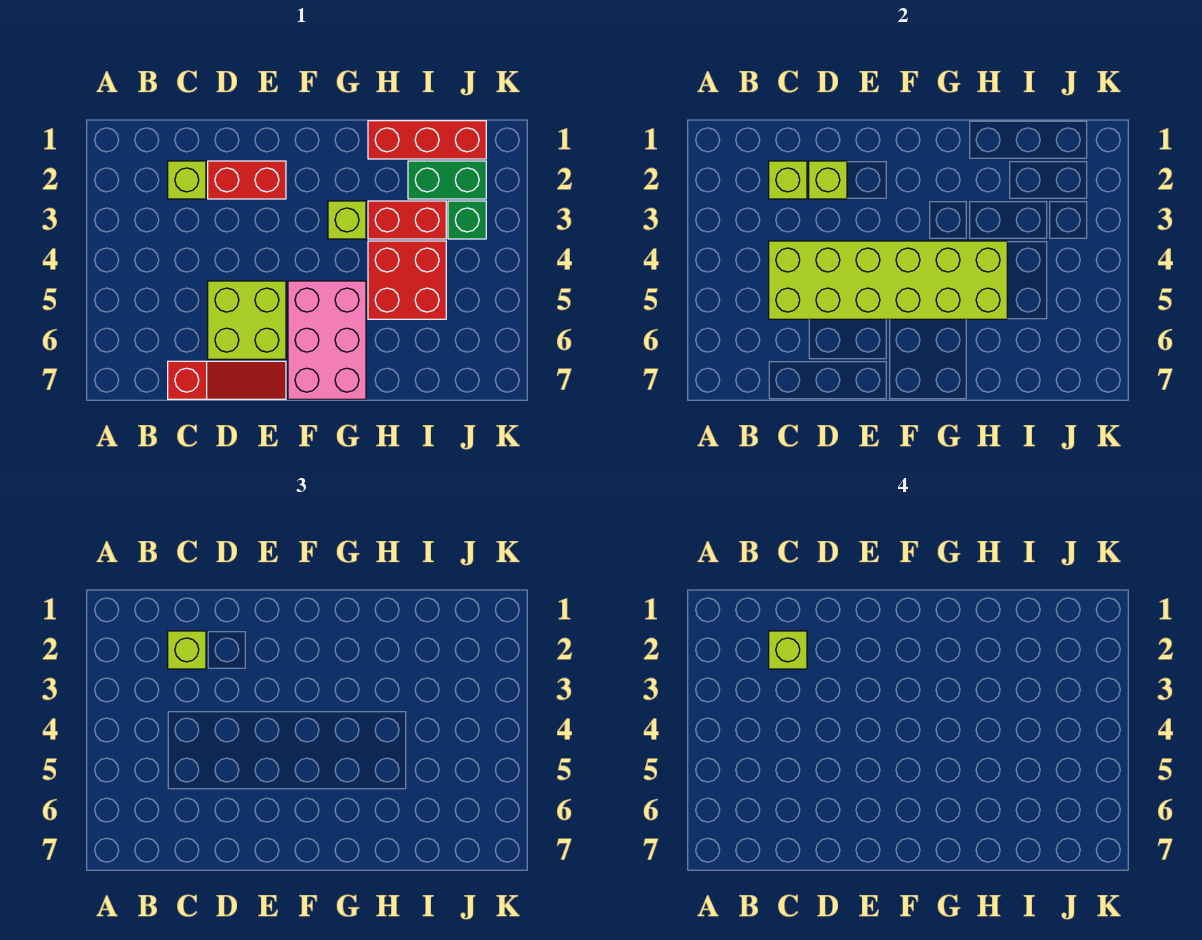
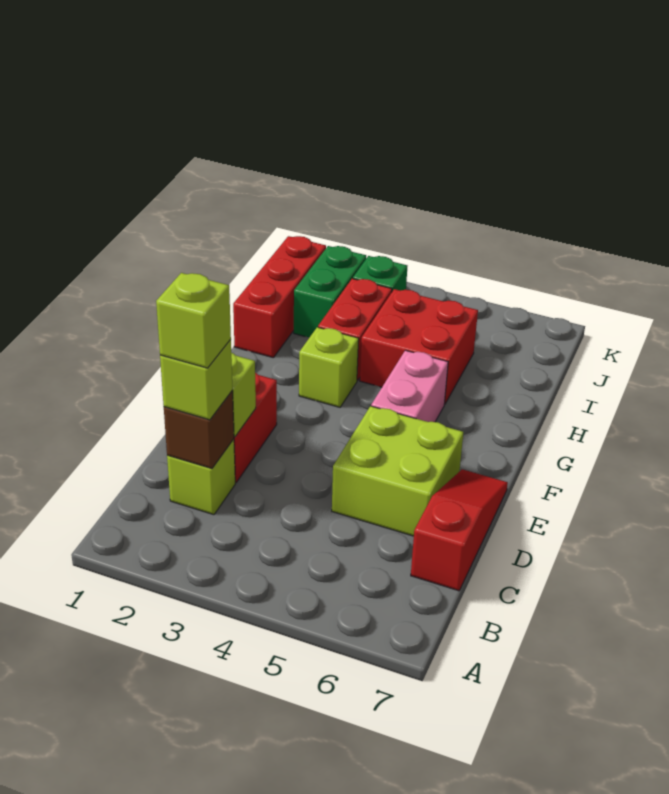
lime 1x1 brick [769,161,807,199] -> brown 1x1 brick [164,391,234,469]
lime 2x6 brick [769,241,1007,319] -> none
pink 2x3 brick [288,281,366,399] -> pink 1x2 brick [371,350,448,422]

